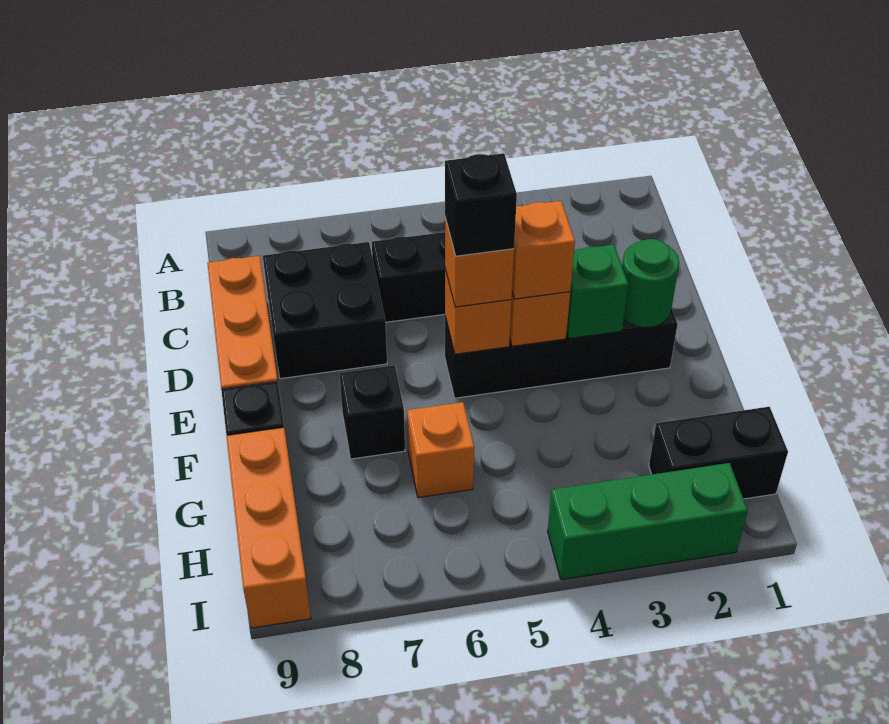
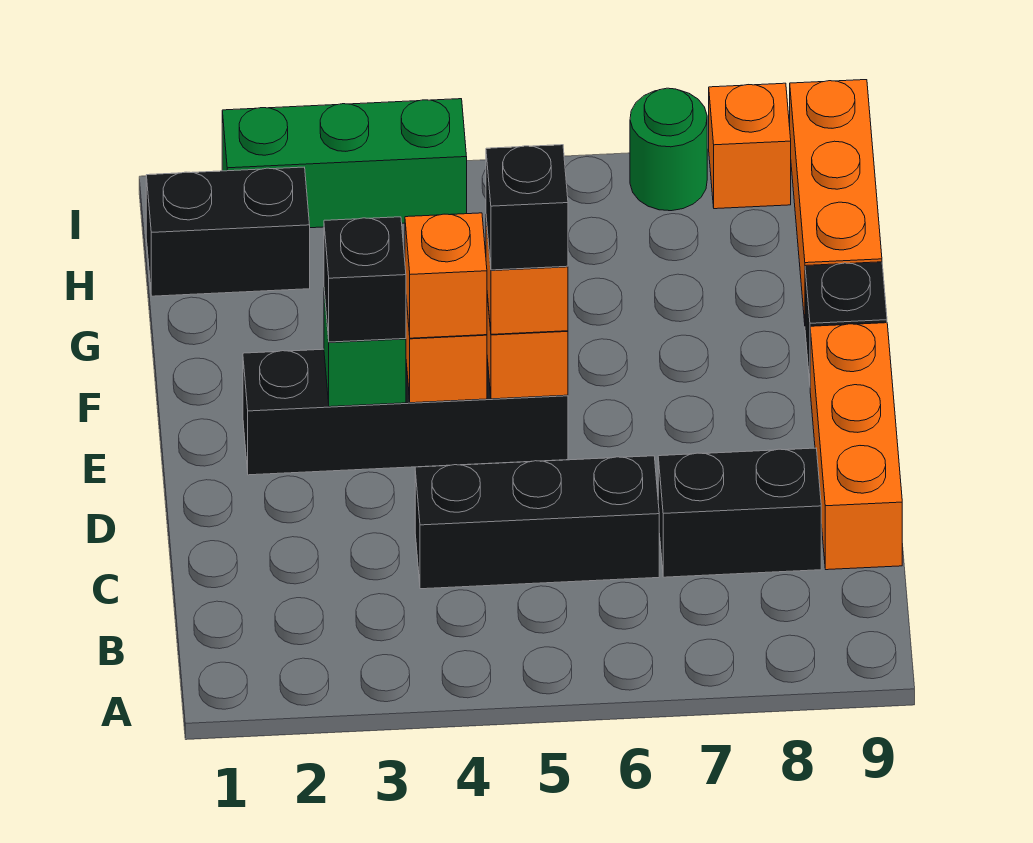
black 2x2 brick [263,242,387,379] -> black 1x2 brick [658,448,821,577]
green 1x1 round brick [622,239,679,327] -> green 1x1 round brick moved to [630,88,707,211]
black 1x1 brick [339,365,405,459] -> black 1x1 brick moved to [324,217,406,342]
orange 1x1 brick [407,402,474,498] -> orange 1x1 brick moved to [709,83,791,209]

